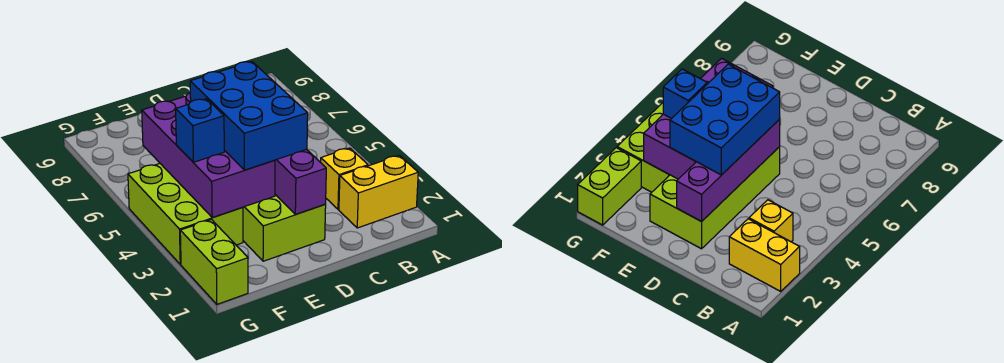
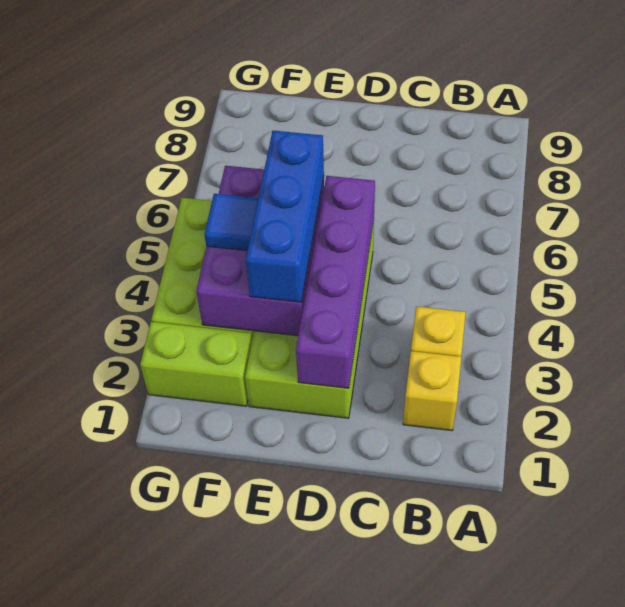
yellow 1x2 brick [339,155,418,228] -> yellow 1x1 brick [403,351,461,430]
blue 2x3 brick [190,62,308,170] -> blue 1x3 brick [246,130,324,302]
purple 2x4 brick [142,93,275,218] -> purple 2x3 brick [196,166,324,336]
blue 1x1 brick [176,99,224,162] -> blue 1x1 tile [204,194,258,251]
lime 1x2 brick [180,220,248,304] -> lime 1x2 brick turned to [140,322,252,406]

